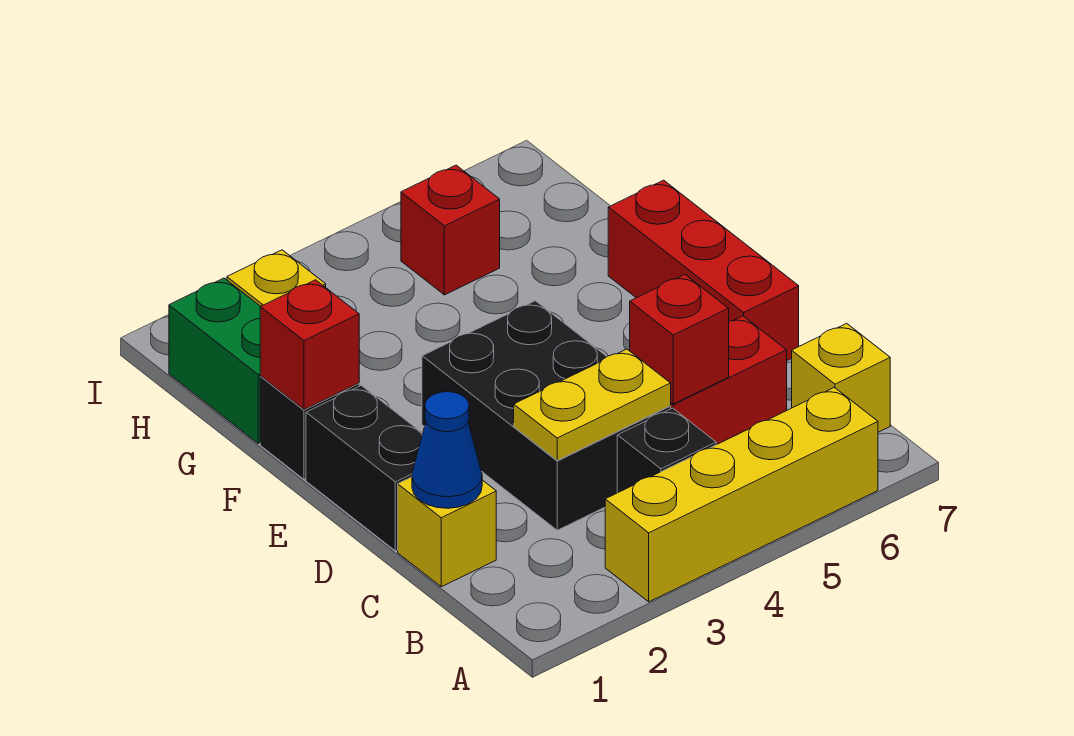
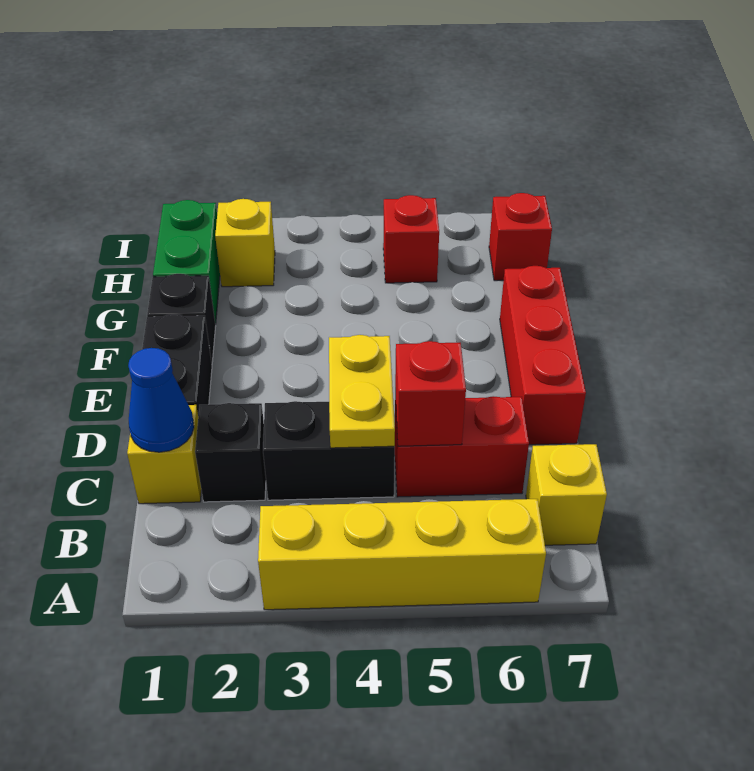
black 1x1 brick [617,408,716,493] -> black 1x1 brick moved to [195,403,266,502]
black 2x3 brick [422,301,671,530] -> black 1x2 brick [263,401,395,500]
yellow 1x2 plate [514,349,671,460] -> yellow 1x2 plate turned to [329,335,395,448]
red 1x1 brick [260,280,359,410] -> red 1x1 brick moved to [489,193,552,281]

